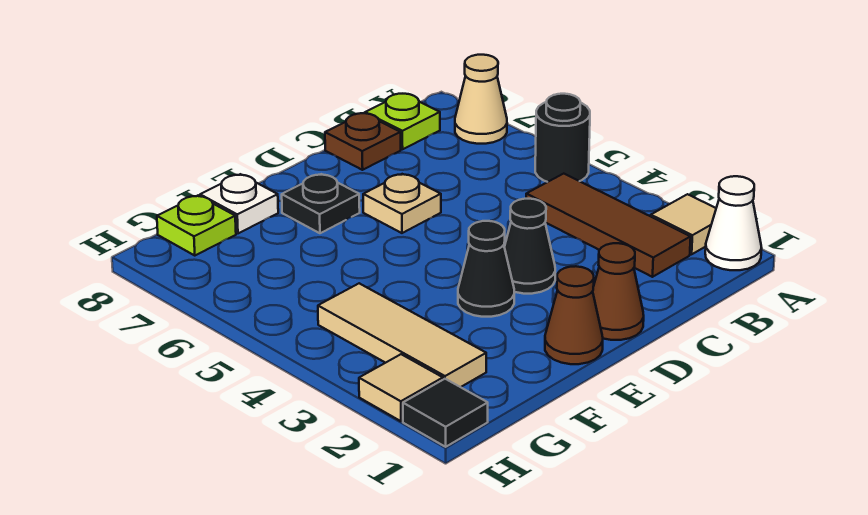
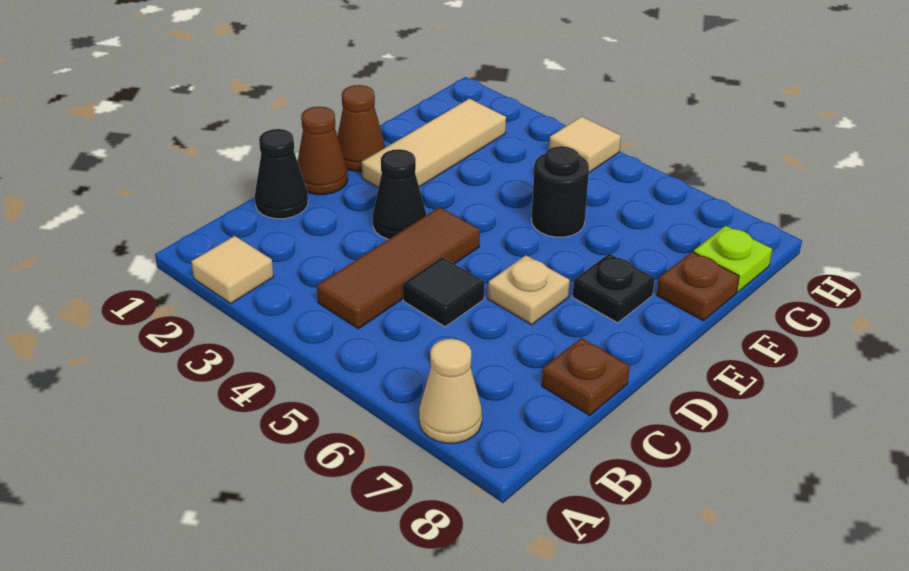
white 1x1 cone [705,176,762,270] -> none
black 1x1 round brick [535,94,590,182] -> black 1x1 round brick moved to [531,146,589,237]
brown 1x3 tile [526,174,691,277] -> brown 1x3 tile turned to [317,207,480,329]
lime 1x1 plate [365,94,440,149] -> none
black 1x1 cone [458,221,514,317] -> black 1x1 cone moved to [255,129,308,219]
white 1x1 plate [200,174,278,233] -> brown 1x1 plate [657,252,739,321]
tan 1x3 tile [318,283,486,387] -> tan 1x3 tile turned to [362,99,506,188]
black 1x1 tile [403,379,488,447] -> black 1x1 tile moved to [403,257,484,327]
tan 1x1 tile [359,354,443,421] -> tan 1x1 tile moved to [549,116,621,173]

